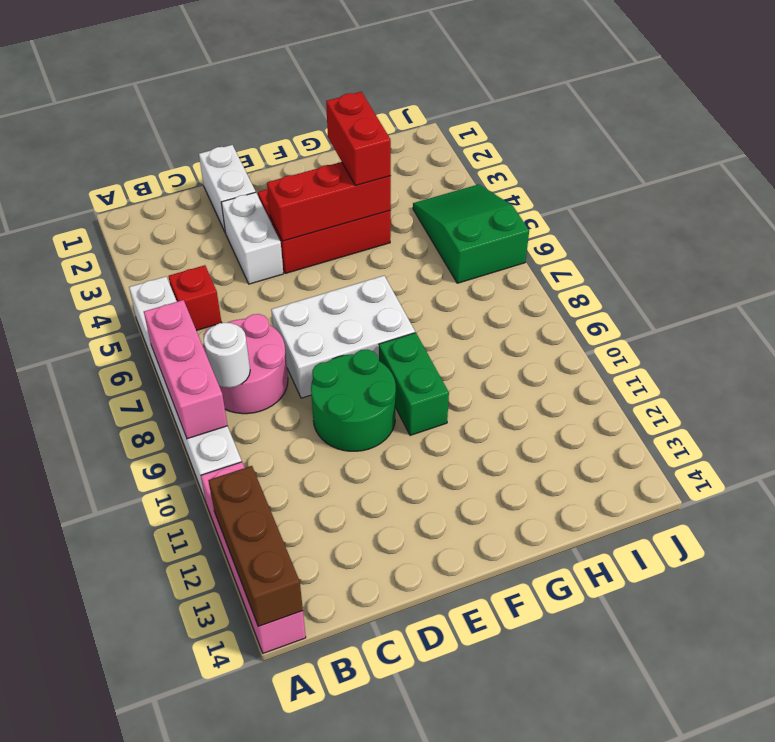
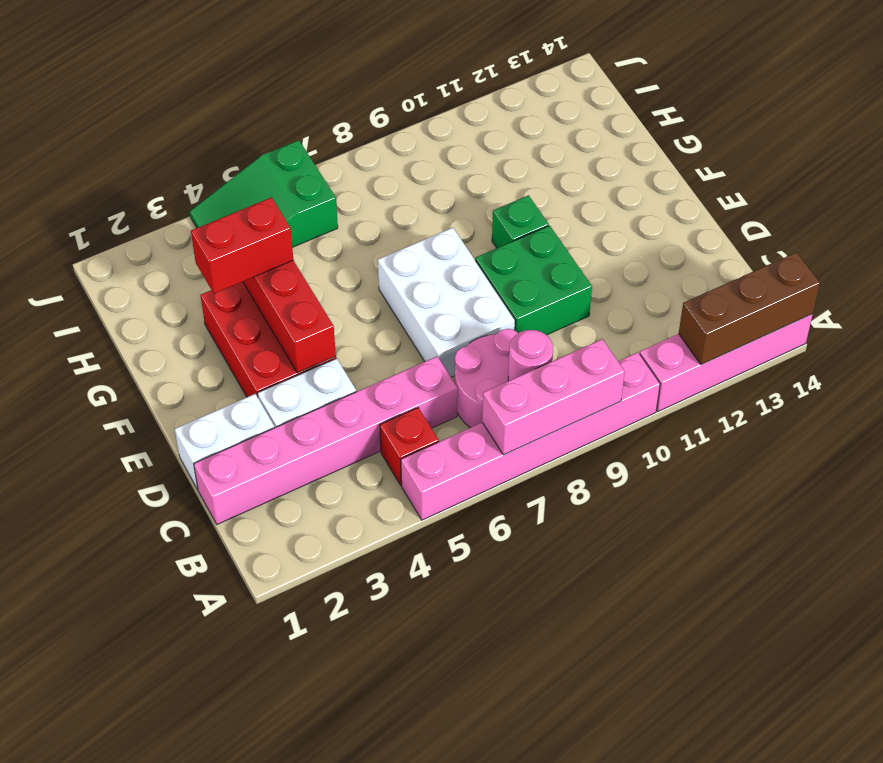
white 1x6 brick [129,276,242,502] -> pink 1x6 brick [401,352,660,520]
white 1x1 round brick [204,323,250,388] -> pink 1x1 round brick [508,330,553,381]
none -> pink 1x6 brick [194,357,458,524]
green 2x2 round brick [311,350,396,451] -> green 2x2 brick [475,226,592,335]
green 1x2 brick [379,333,449,435] -> green 1x1 brick [492,195,549,248]

